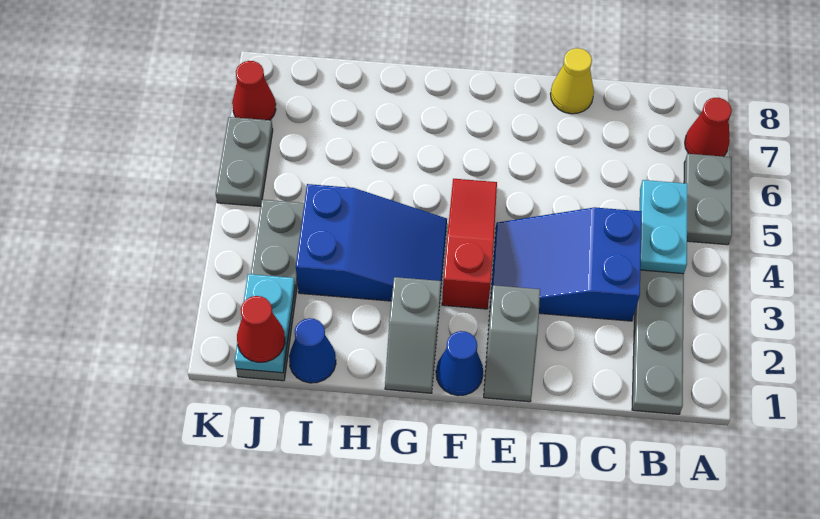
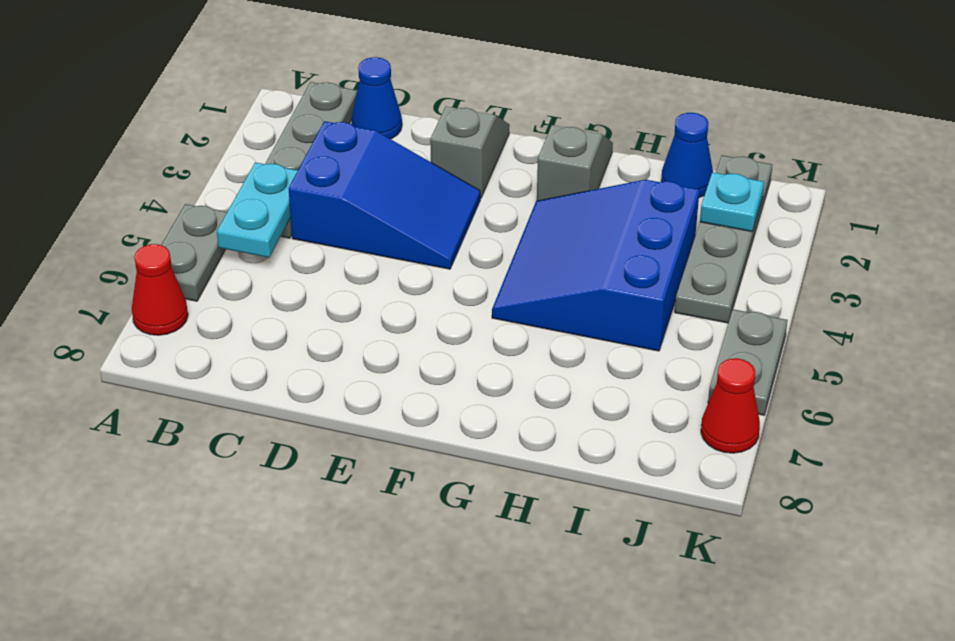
yellow 1x1 cone [550,48,594,114] -> none
blue 1x1 cone [436,331,483,396] -> blue 1x1 cone moved to [351,57,402,139]
red 1x3 slope [442,179,497,309] -> none
blue 2x3 slope [296,184,447,301] -> blue 3x3 slope [492,180,700,351]
cyan 1x2 plate [235,274,295,373] -> cyan 1x1 plate [700,172,764,232]
red 1x1 cone [237,296,285,362] -> none

